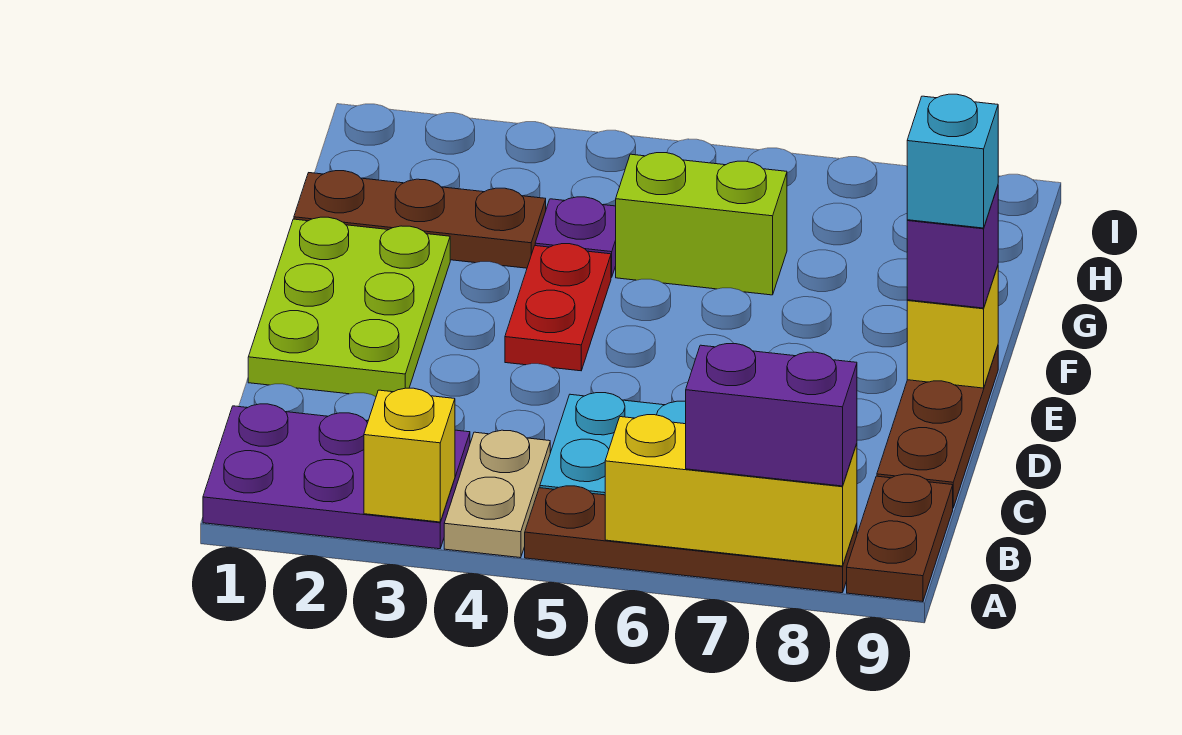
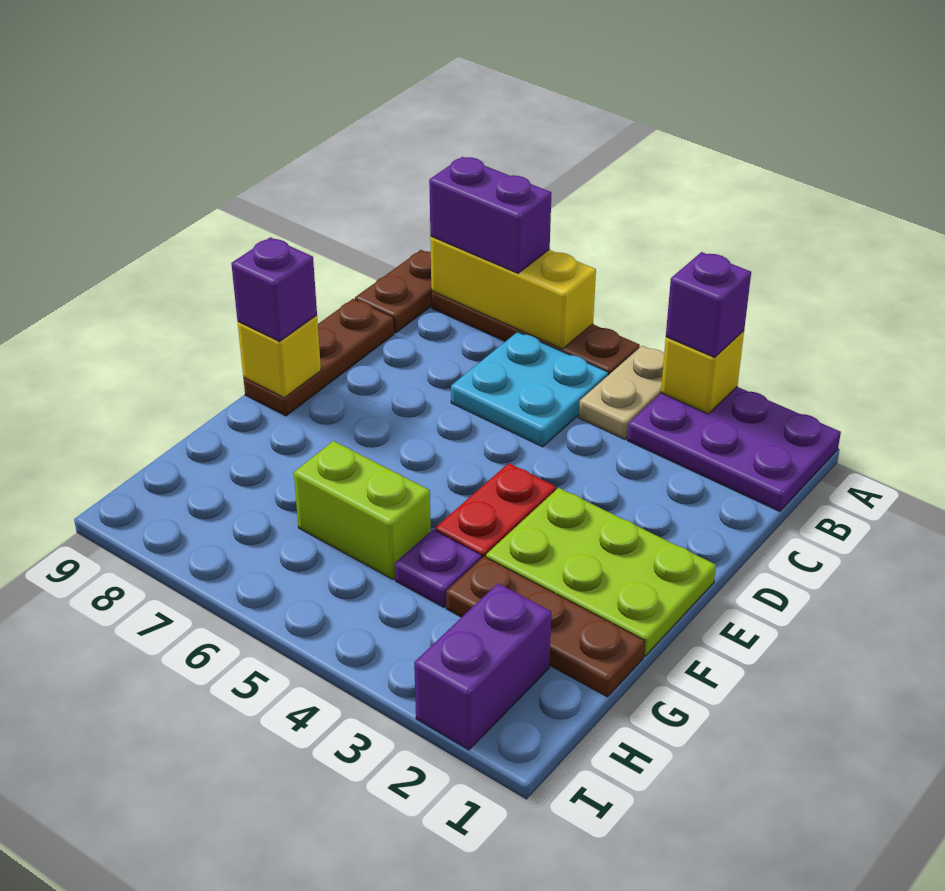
none -> purple 1x1 brick [666,252,751,357]
lime 2x3 plate [248,217,450,397] -> lime 2x3 plate turned to [486,488,716,656]
cyan 1x1 brick [907,94,998,228] -> none
none -> purple 1x2 brick [414,583,551,750]

